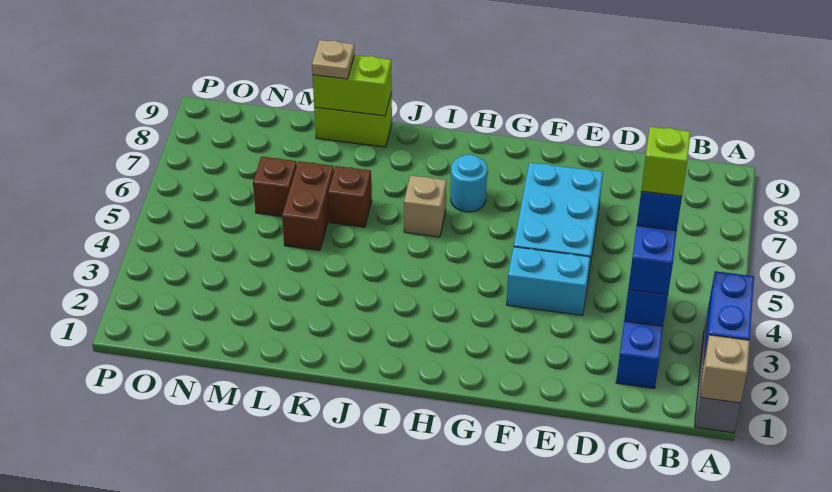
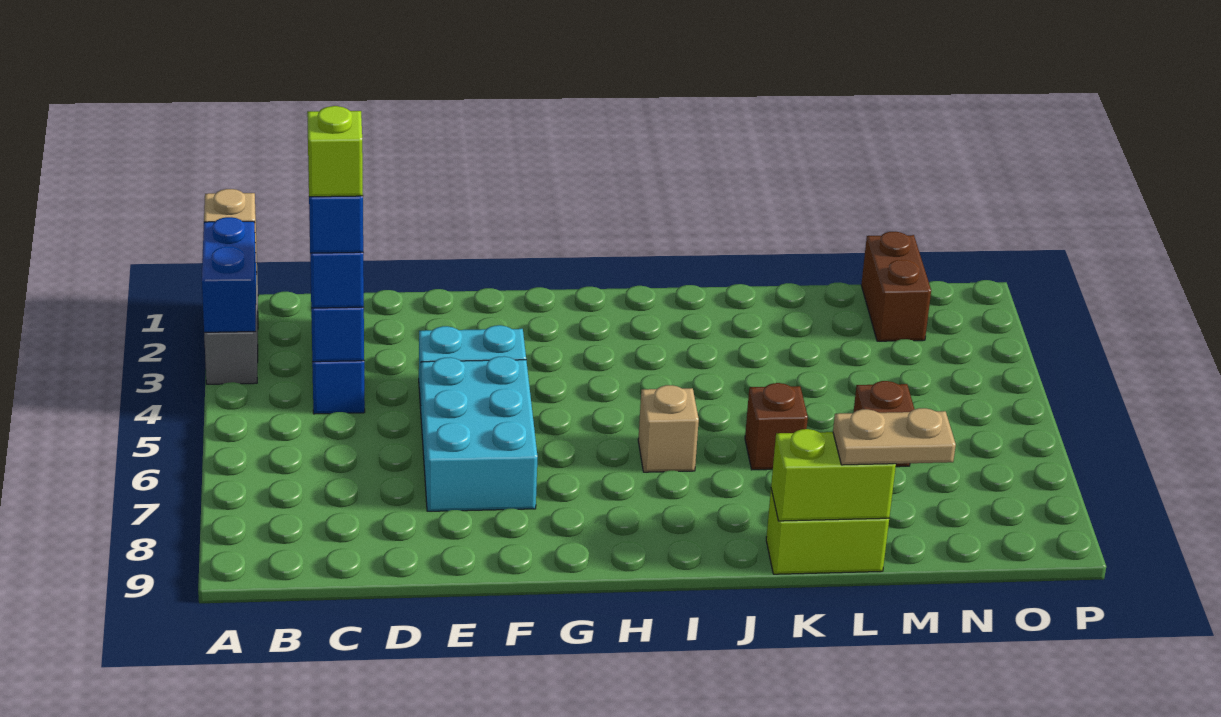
cyan 1x1 round brick [451,154,487,212] -> none
brown 1x2 brick [282,161,334,250] -> brown 1x2 brick moved to [861,232,931,341]
tan 1x1 plate [312,40,355,79] -> tan 1x2 plate [833,408,956,465]

